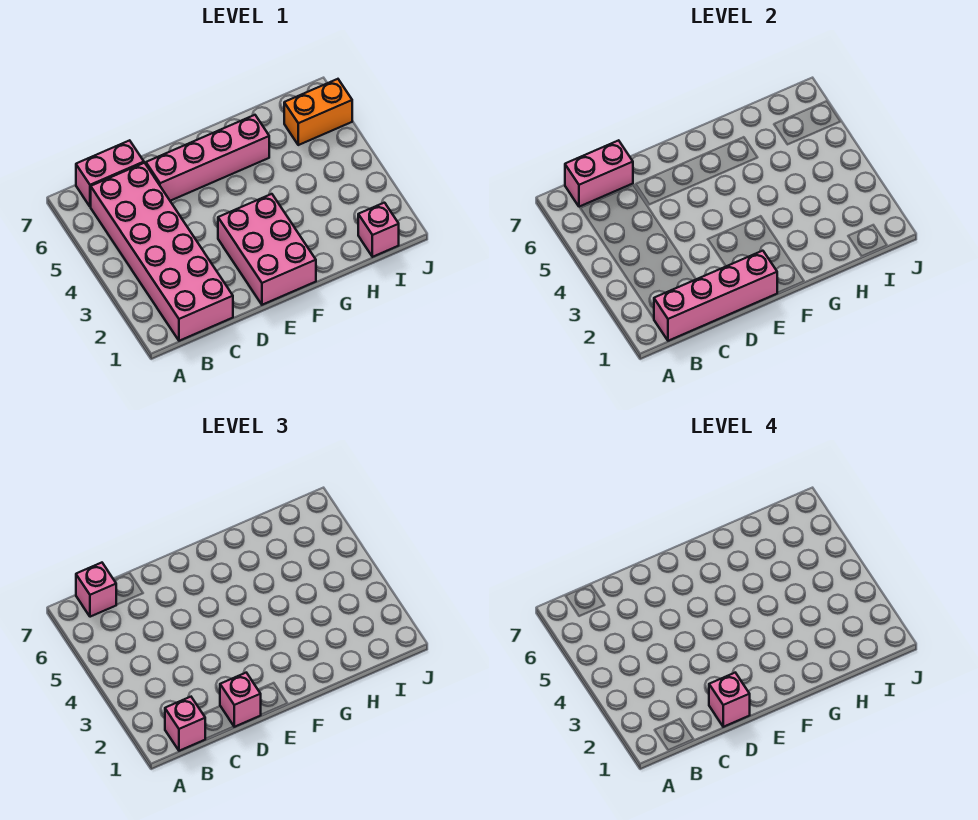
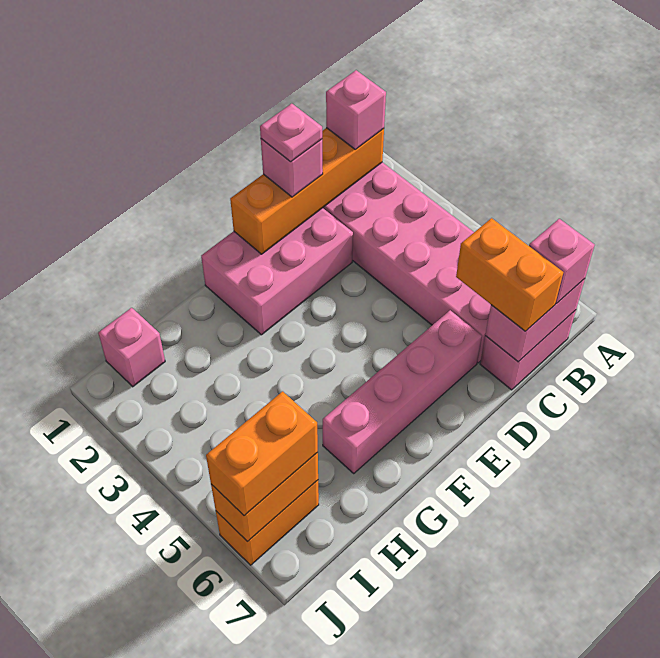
pink 1x4 brick [654,251,777,341] -> orange 1x4 brick [230,128,384,254]
none -> orange 1x2 brick [456,218,563,331]
pink 1x1 brick [709,673,750,727] -> pink 1x1 plate [260,104,322,162]
pink 2x3 brick [218,194,316,305] -> pink 2x3 brick turned to [201,208,353,335]
none -> orange 1x2 brick [211,453,318,542]
none -> orange 1x2 brick [206,391,318,516]

